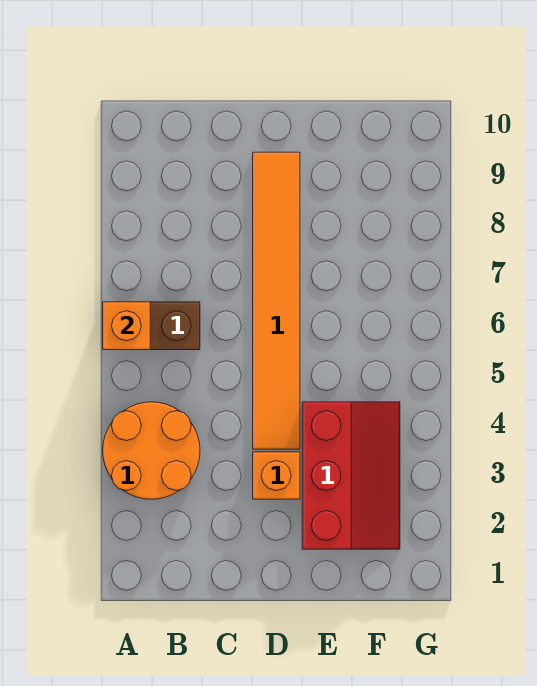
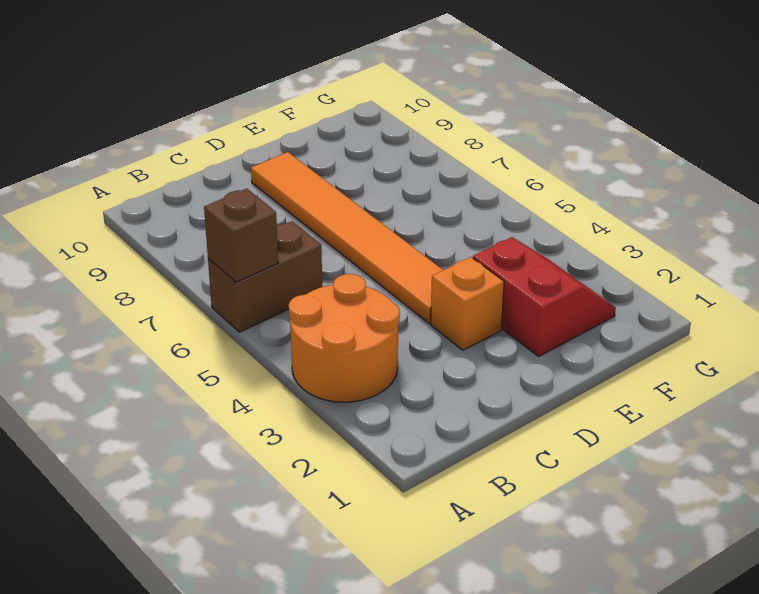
orange 1x1 brick [103,302,150,350] -> brown 1x1 brick [204,188,278,282]
red 2x3 slope [302,402,400,549] -> red 2x2 slope [473,237,616,356]

